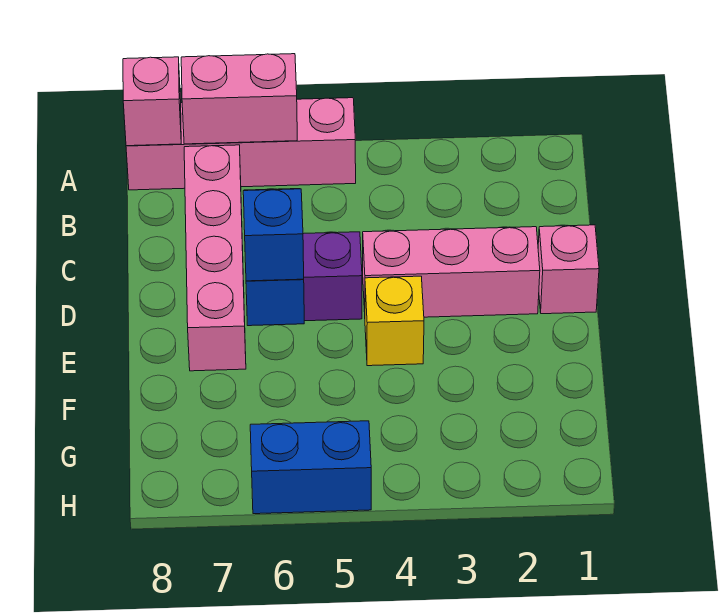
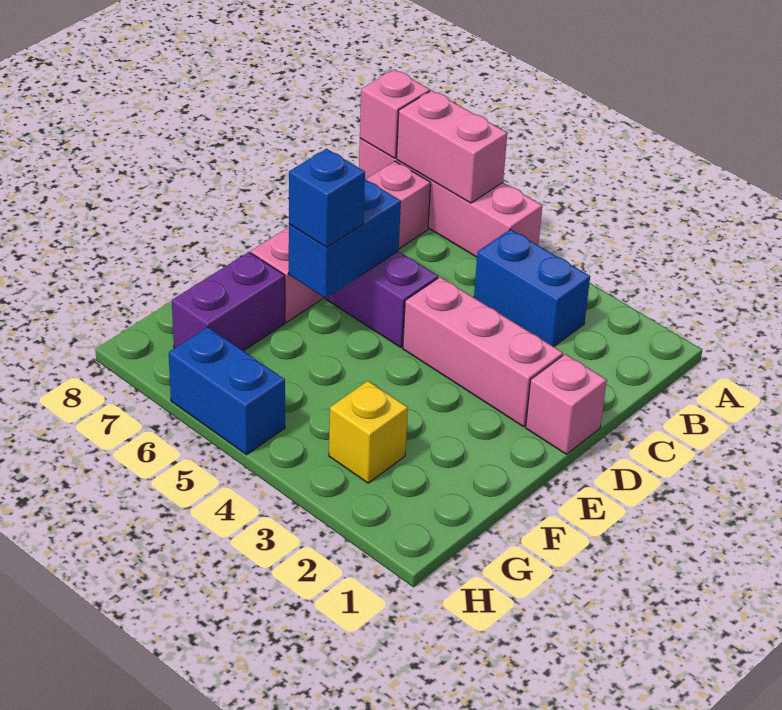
none -> blue 1x2 brick [474,229,590,347]
yellow 1x1 brick [365,276,424,366] -> yellow 1x1 brick moved to [329,381,408,483]
none -> purple 1x2 brick [172,252,285,351]

